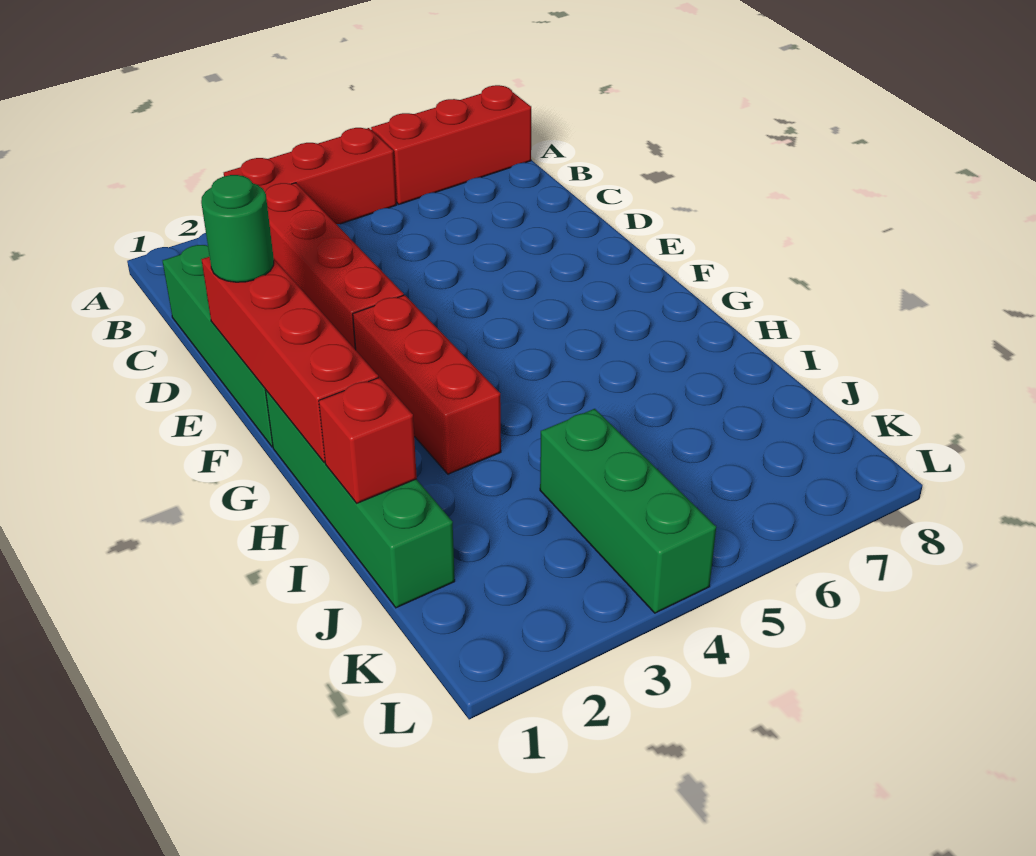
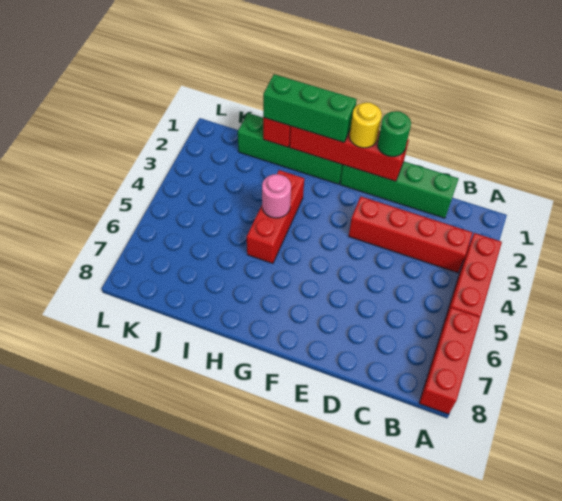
none -> yellow 1x1 round brick [350,102,382,148]
red 1x3 brick [353,295,501,474] -> red 1x3 brick turned to [247,170,304,263]
none -> pink 1x1 round brick [262,174,291,218]
green 1x3 brick [540,409,716,613] -> green 1x3 brick moved to [263,74,357,142]

